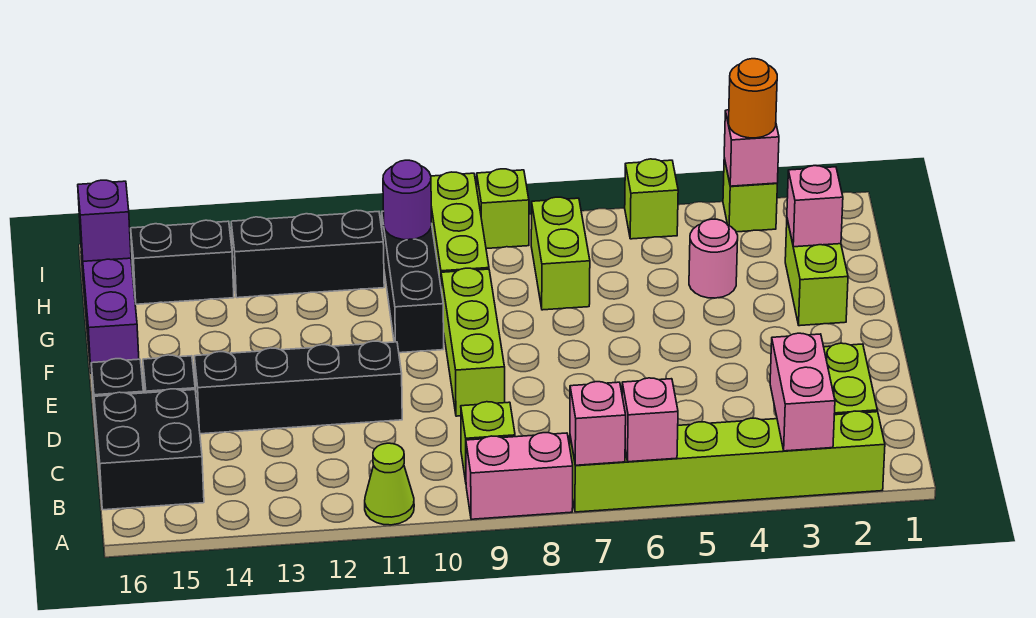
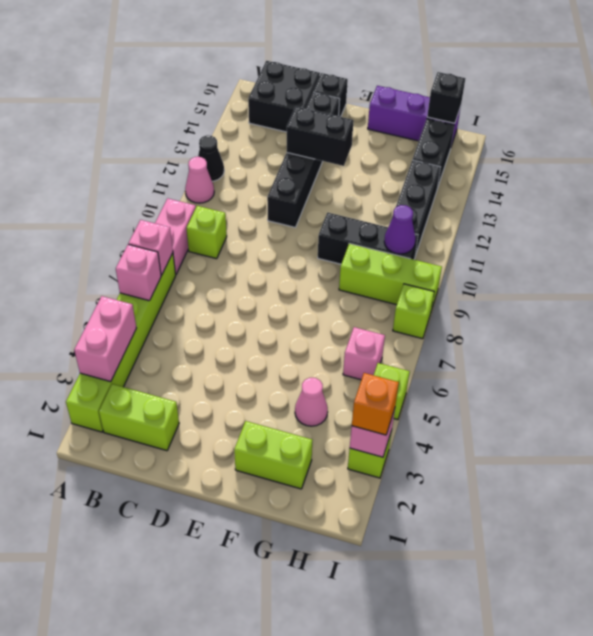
pink 1x2 brick [770,333,835,451] -> pink 1x2 brick turned to [74,296,136,382]
lime 1x1 cone [365,443,414,525] -> pink 1x1 cone [185,157,214,203]
none -> black 1x1 cone [198,135,224,181]
lime 1x3 brick [441,268,505,416] -> none
none -> black 1x2 brick [287,107,354,166]
pink 1x1 brick [787,166,843,247] -> pink 1x1 brick moved to [343,327,385,380]
pink 1x1 round brick [689,219,738,298] -> pink 1x1 cone [295,378,328,426]
lime 1x2 brick [531,197,590,310] -> none
purple 1x1 round brick [383,160,432,240] -> purple 1x1 cone [384,205,415,254]
purple 1x1 brick [78,180,131,261] -> black 1x1 brick [427,72,465,123]
orange 1x1 round brick [728,59,777,138] -> orange 1x1 brick [352,373,399,435]

